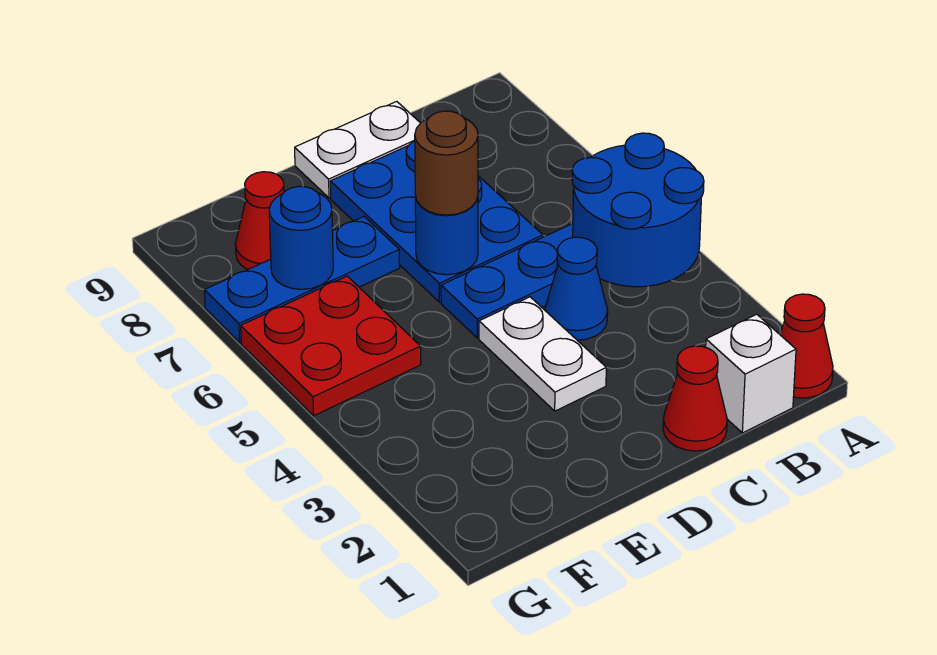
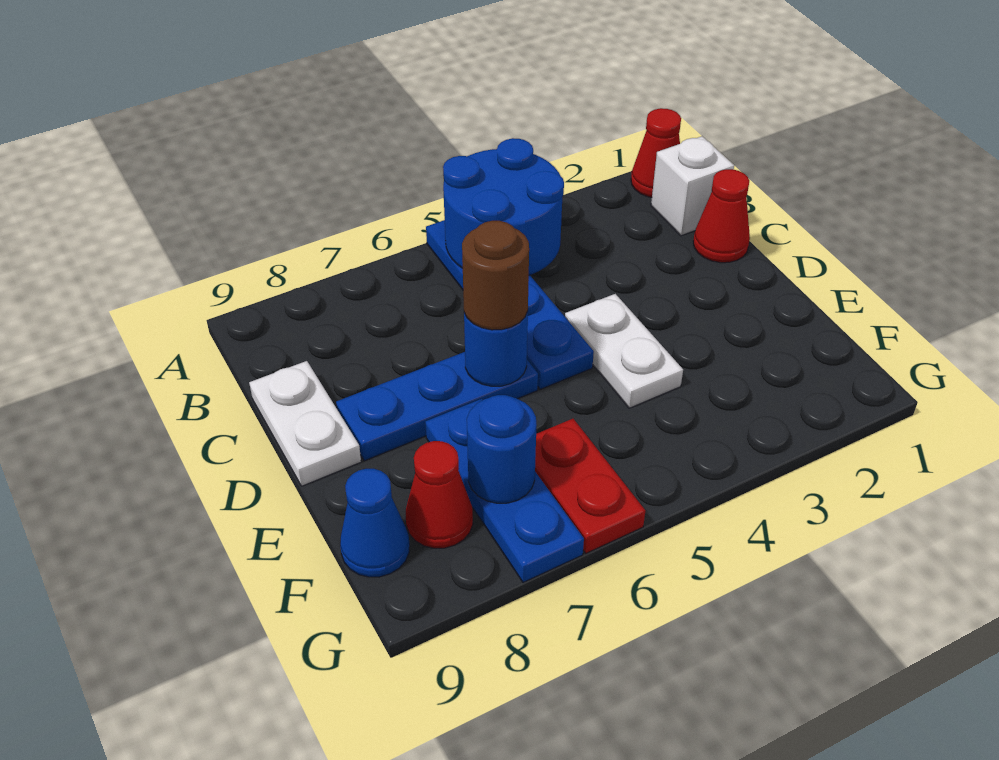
blue 1x1 cone [545,237,608,340] -> blue 1x1 cone moved to [340,469,409,577]
blue 2x3 plate [330,141,543,302] -> blue 1x3 plate [336,352,538,461]
white 1x2 plate [479,297,606,411] -> white 1x2 plate turned to [565,294,683,408]
red 2x2 plate [241,276,421,416] -> red 1x2 plate [535,419,645,553]

